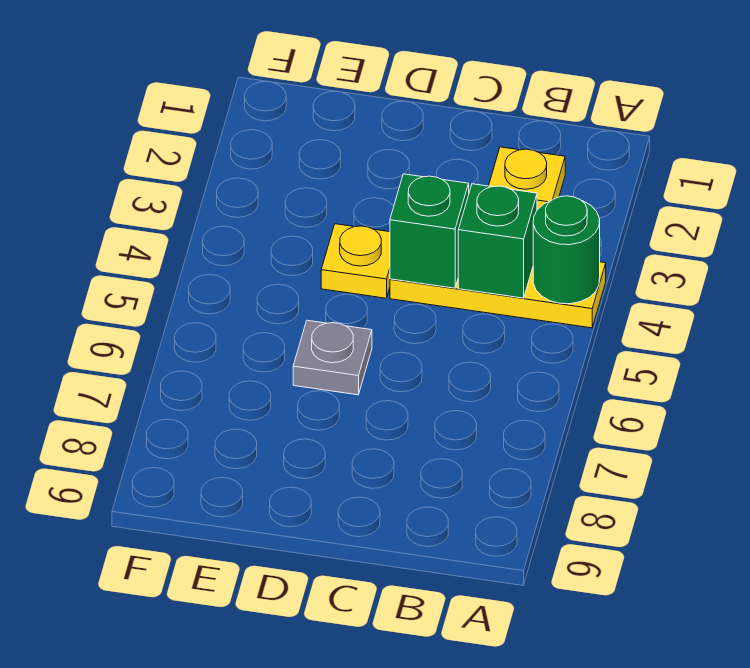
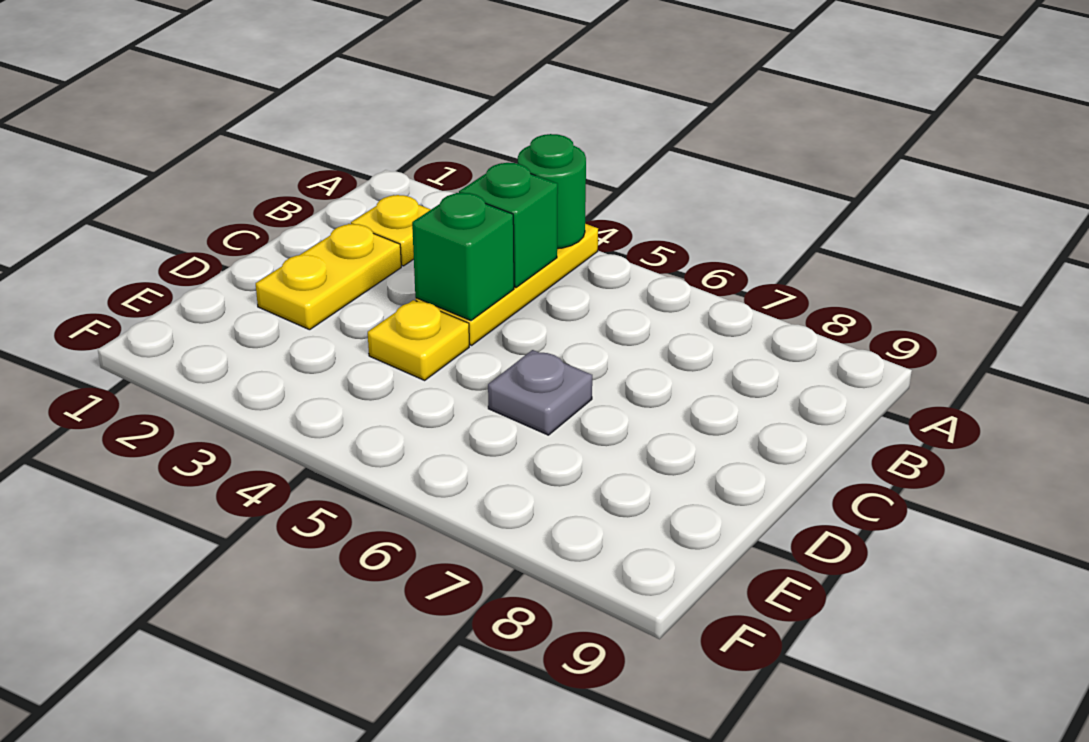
none -> yellow 1x2 plate [256,224,401,330]

